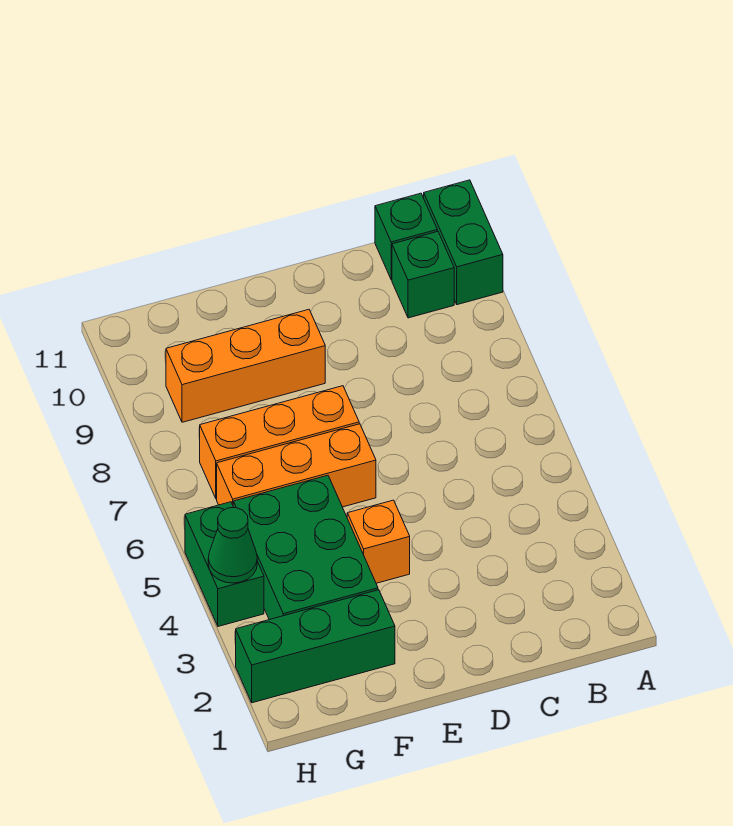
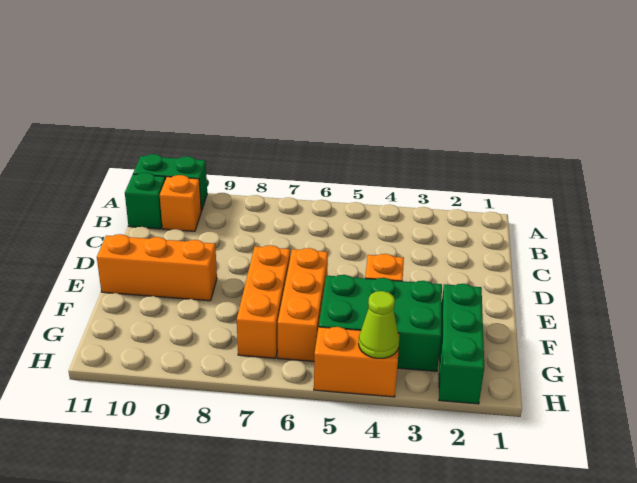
green 1x1 brick [392,231,454,318] -> orange 1x1 brick [160,175,201,231]
orange 1x3 brick [166,310,325,422] -> orange 1x3 brick turned to [97,234,217,301]
green 1x2 brick [185,502,264,626] -> orange 1x2 brick [314,327,399,397]
green 1x1 cone [208,508,257,583] -> lime 1x1 cone [359,291,399,358]

